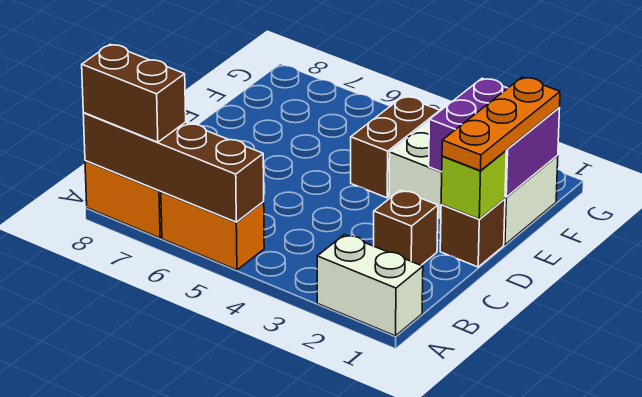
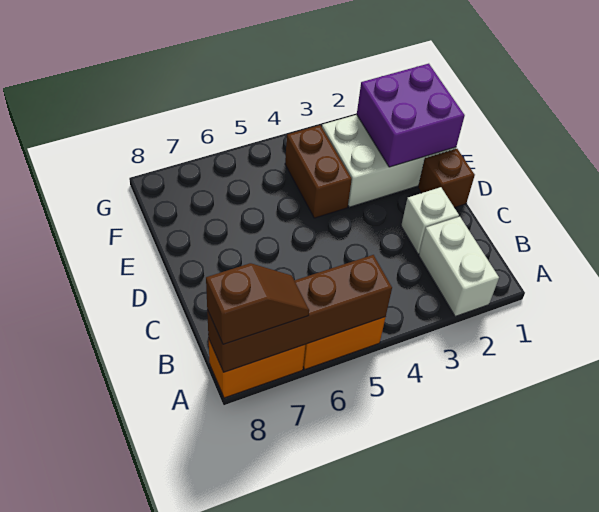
white 1x2 brick [317,235,423,336] -> white 1x2 brick turned to [419,217,499,317]
brown 1x2 brick [82,45,186,142] -> brown 1x2 slope [206,263,309,344]
brown 1x1 brick [374,190,438,265] -> white 1x1 brick [401,187,459,254]
lime 1x1 brick [441,151,506,219] -> none
orange 1x3 plate [442,77,560,171] -> none

